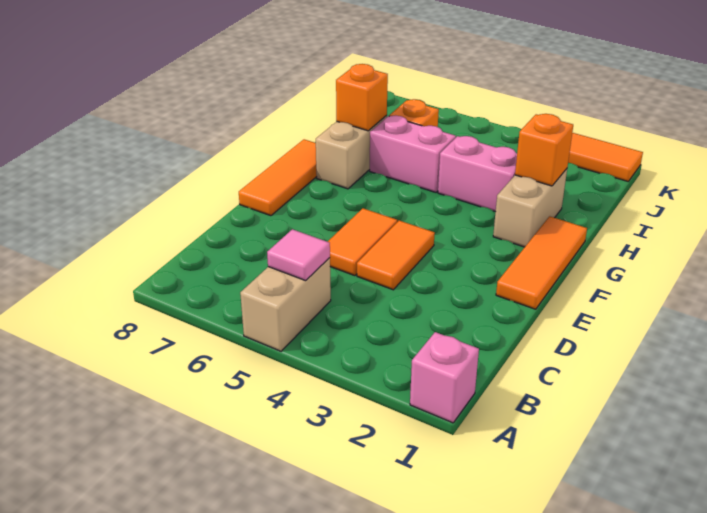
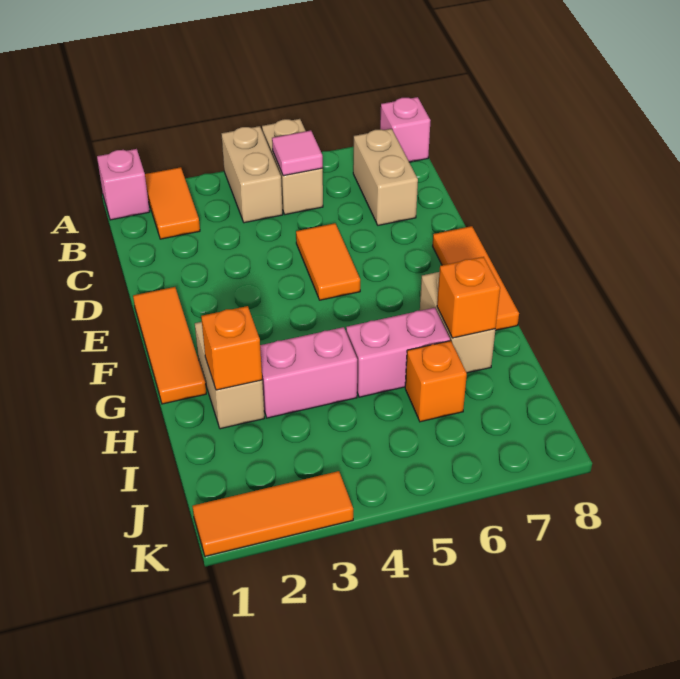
none -> tan 1x2 brick [221,126,283,223]
none -> pink 1x1 brick [380,97,431,162]
none -> tan 1x2 brick [353,129,418,225]
orange 1x2 tile [357,220,435,290] -> orange 1x2 tile moved to [145,167,200,239]

